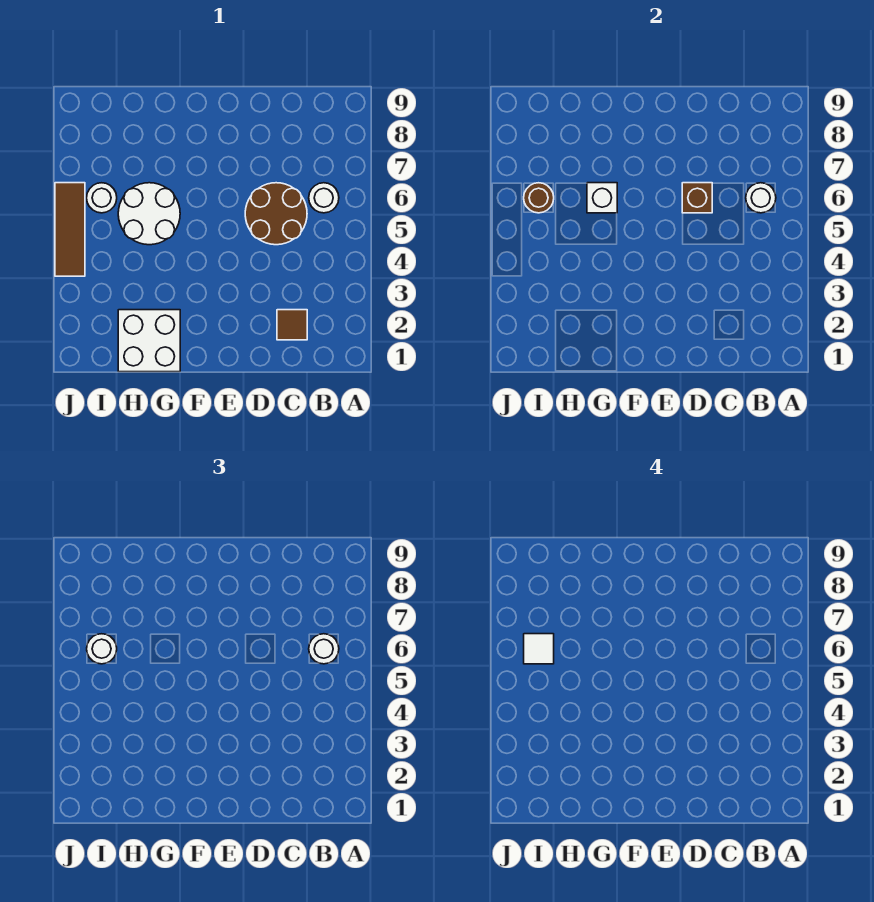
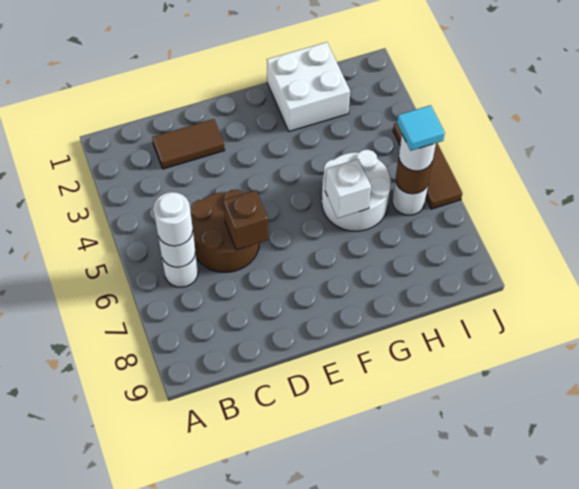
brown 1x1 tile [277,310,307,340] -> brown 1x2 tile [152,119,225,169]
white 1x1 tile [524,634,554,664] -> cyan 1x1 tile [397,105,445,151]

